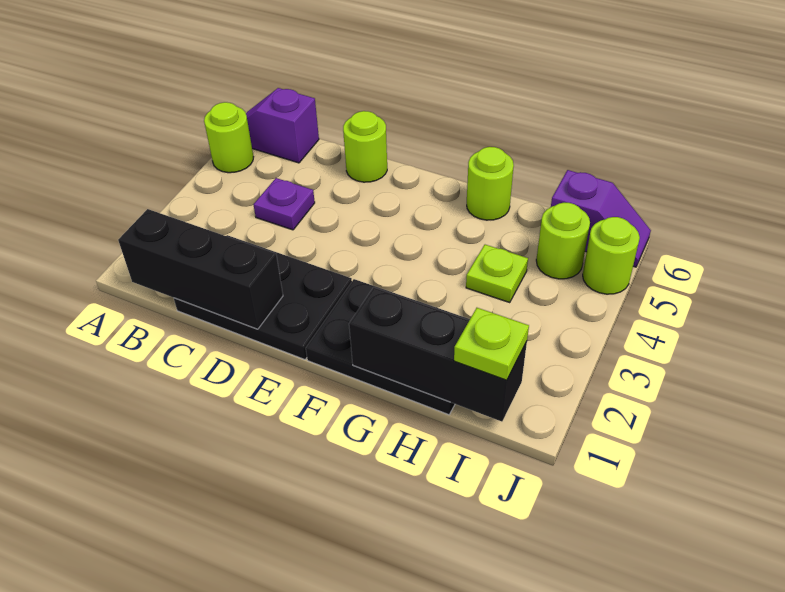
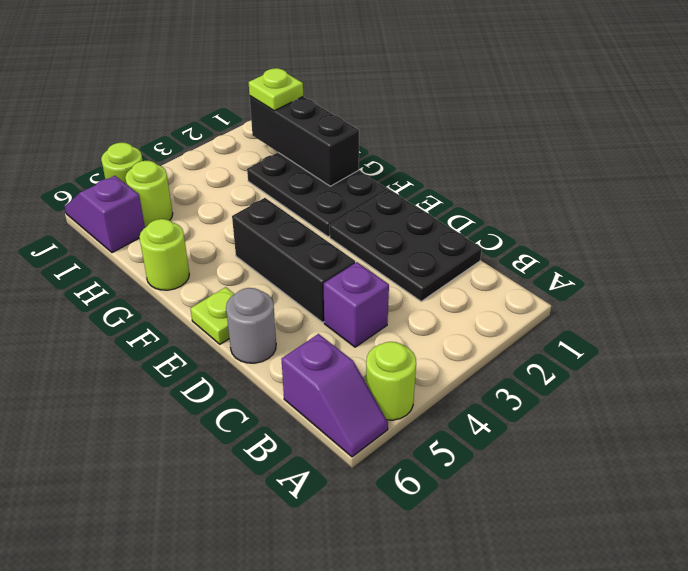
black 1x3 brick [118,209,283,329] -> black 1x3 brick moved to [232,198,355,322]
purple 1x1 plate [253,178,315,230] -> purple 1x1 brick [324,262,389,347]
lime 1x1 round brick [343,111,387,182] -> grey 1x1 round brick [226,288,276,363]
lime 1x1 plate [466,245,528,303] -> lime 1x1 plate moved to [190,287,234,344]

